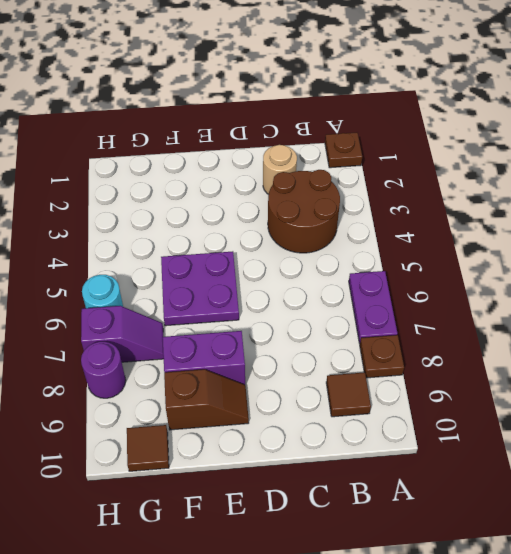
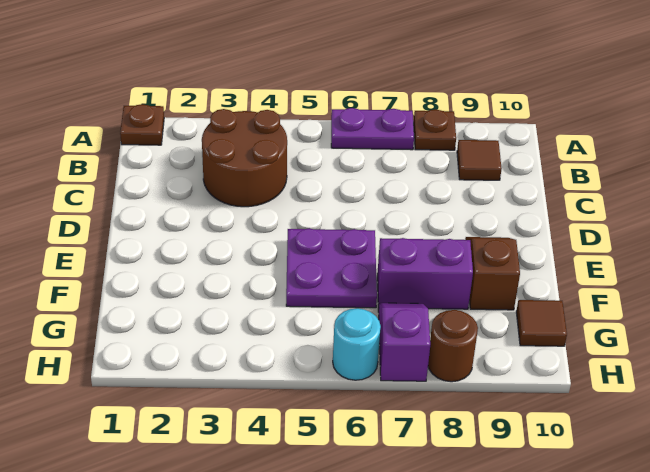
tan 1x1 round brick [263,145,297,194] -> none
purple 1x2 brick [163,331,245,385] -> purple 1x2 brick turned to [377,238,473,309]
purple 1x1 round brick [81,342,126,398] -> brown 1x1 round brick [428,310,478,382]

